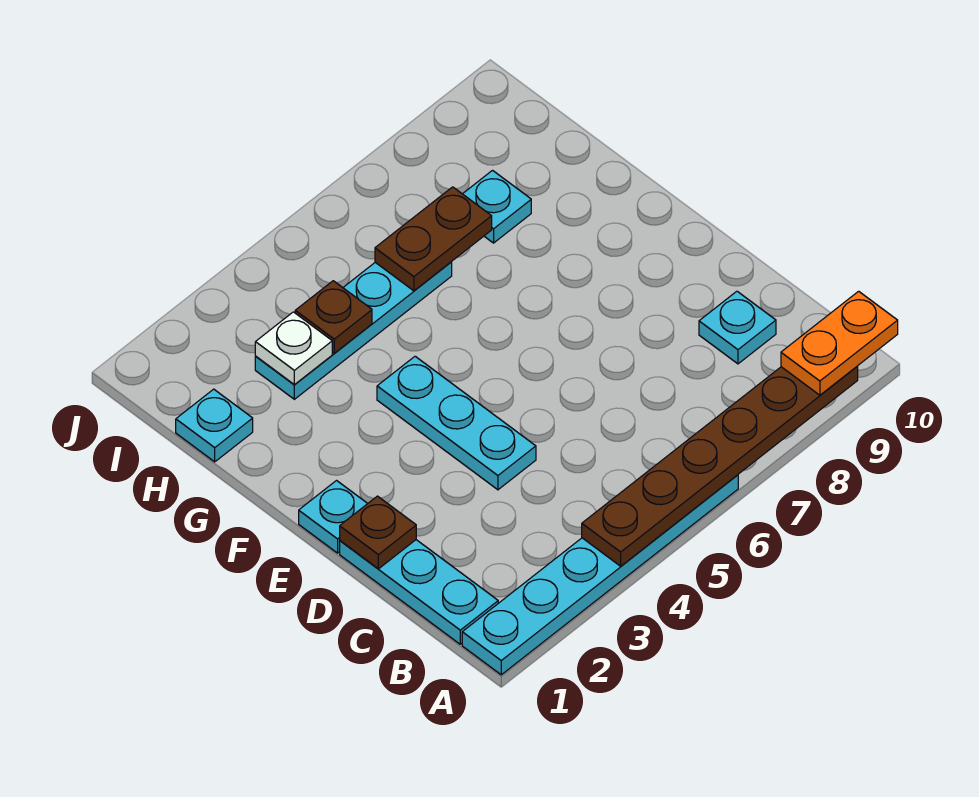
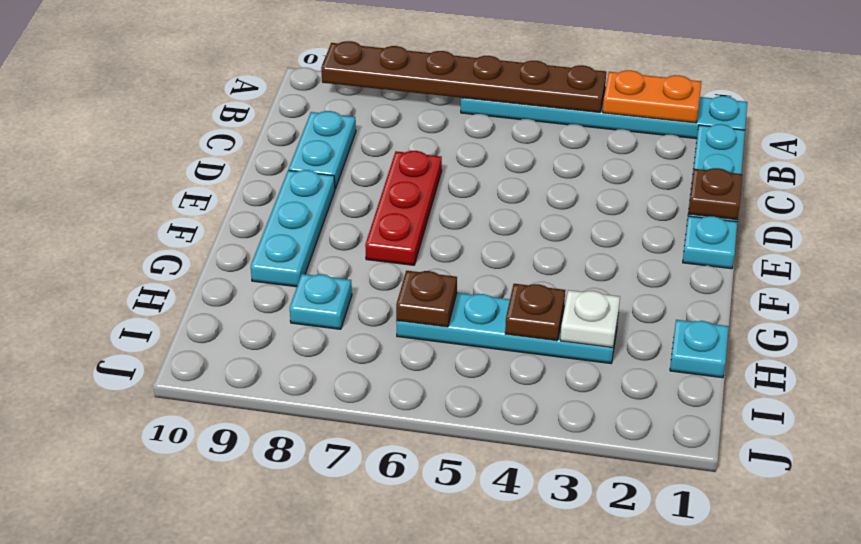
orange 1x2 plate [781,291,898,395] -> orange 1x2 plate moved to [603,70,701,123]
cyan 1x1 plate [699,291,776,364] -> cyan 1x2 plate [289,111,356,189]
cyan 1x3 plate [377,356,536,490] -> cyan 1x3 plate moved to [251,170,335,287]
none -> red 1x3 plate [365,151,442,265]
brown 1x2 plate [375,187,492,291] -> brown 1x1 plate [396,271,457,327]

